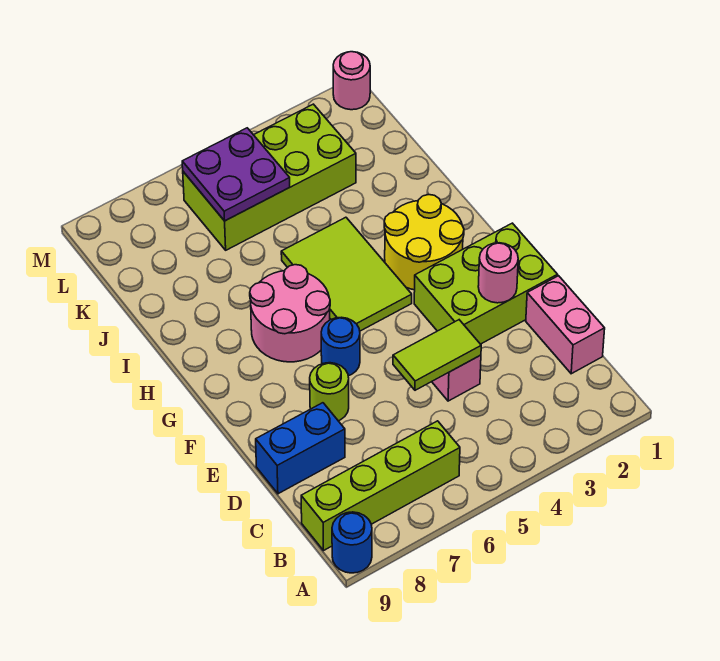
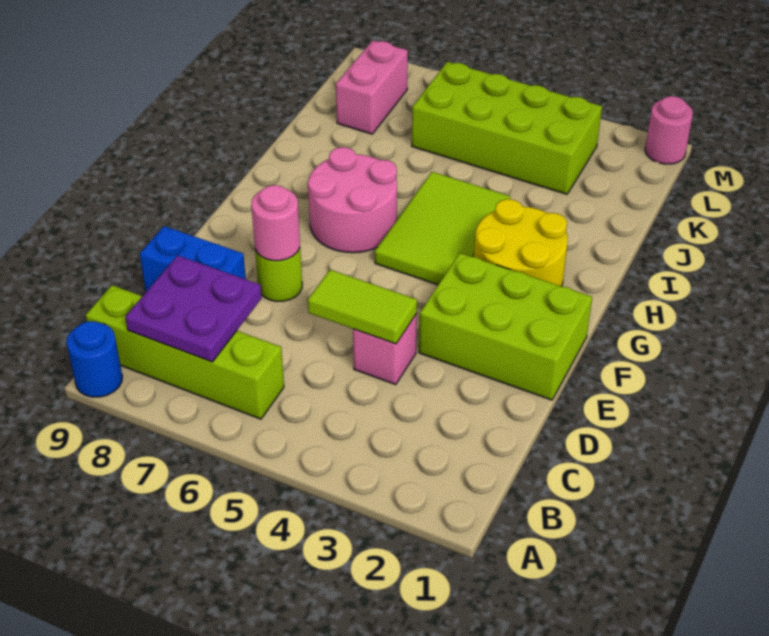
pink 1x2 brick [526,276,605,374] -> pink 1x2 brick moved to [336,40,408,134]
pink 1x1 round brick [478,243,518,303] -> pink 1x1 round brick moved to [251,185,300,261]
blue 1x1 round brick [321,317,360,376] -> none
purple 2x2 plate [182,128,290,221] -> purple 2x2 plate moved to [125,255,262,362]

